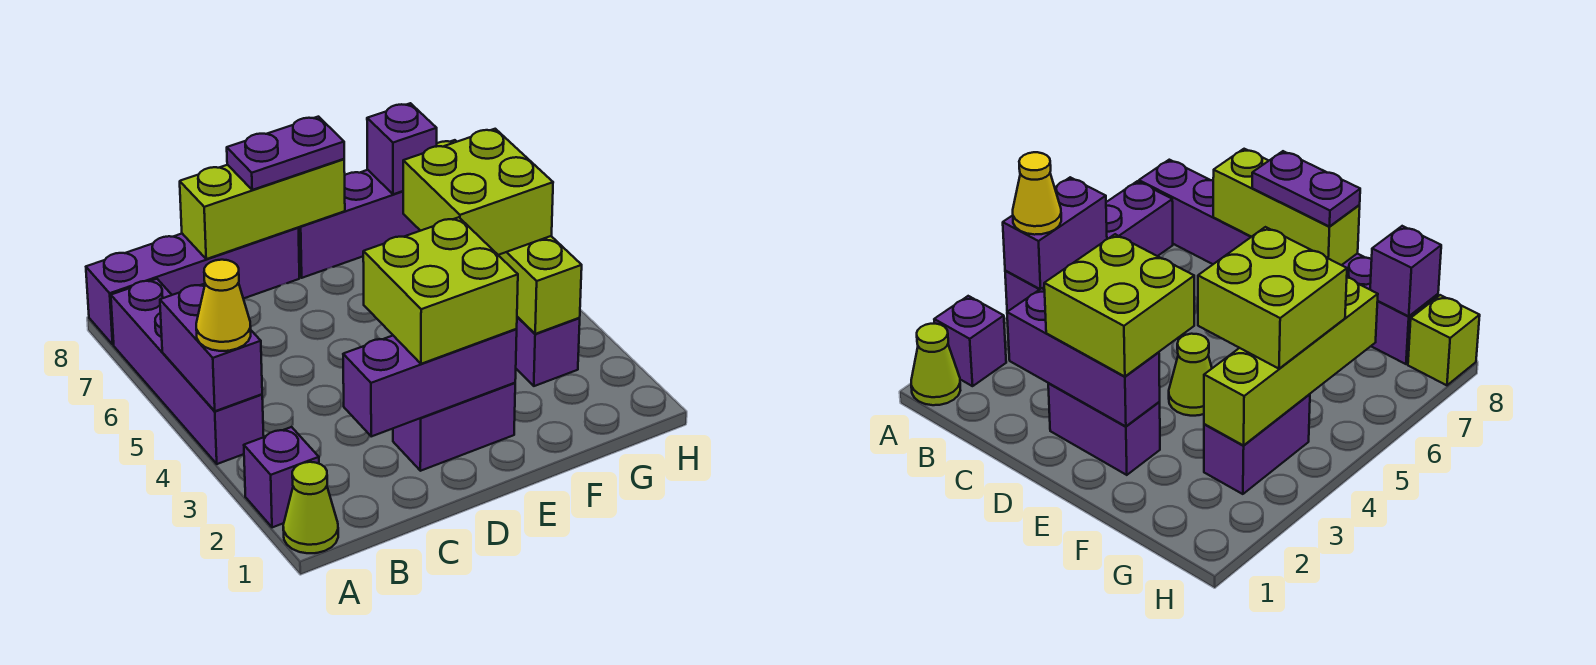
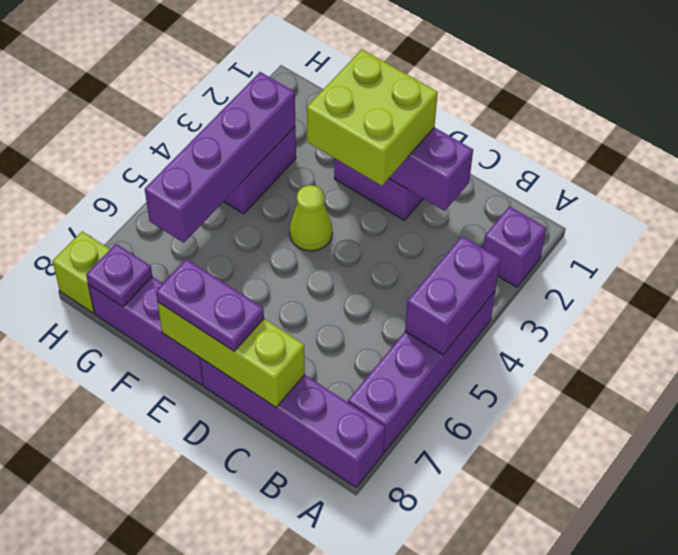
lime 1x1 cone [283,462,338,553] -> none
yellow 1x1 cone [196,260,251,351] -> none
lime 2x2 brick [403,129,553,255] -> none
lime 1x4 brick [499,236,582,334] -> purple 1x4 brick [145,72,295,243]
purple 1x1 brick [367,103,437,194] -> purple 1x1 plate [86,244,152,307]

